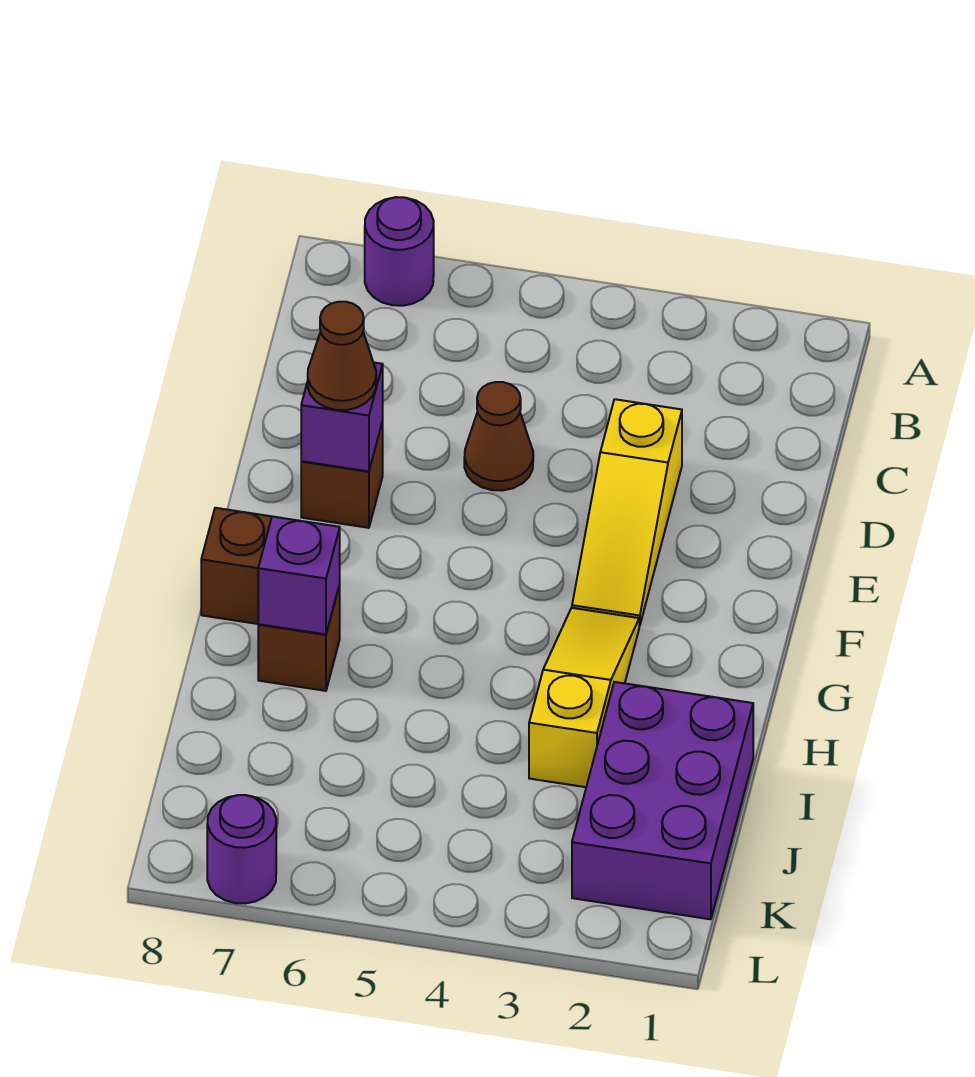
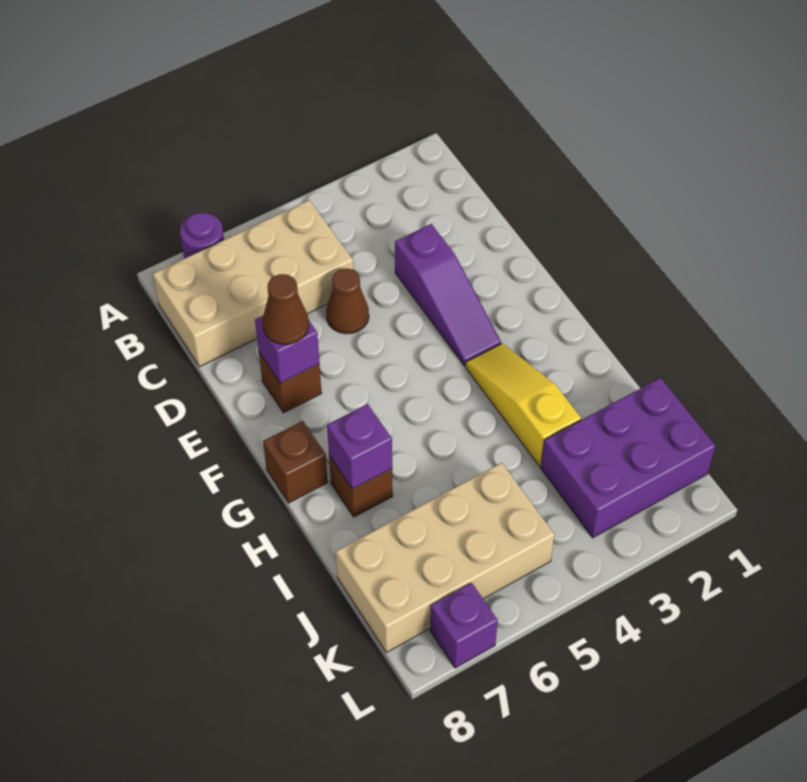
none -> tan 2x4 brick [153,200,353,367]
yellow 1x3 slope [572,399,682,626] -> purple 1x3 slope [395,224,501,366]
purple 2x3 brick [572,682,753,919] -> purple 2x3 brick turned to [541,378,715,538]
none -> tan 2x4 brick [336,463,554,653]
purple 1x1 round brick [207,795,276,903] -> purple 1x1 brick [430,583,498,668]

